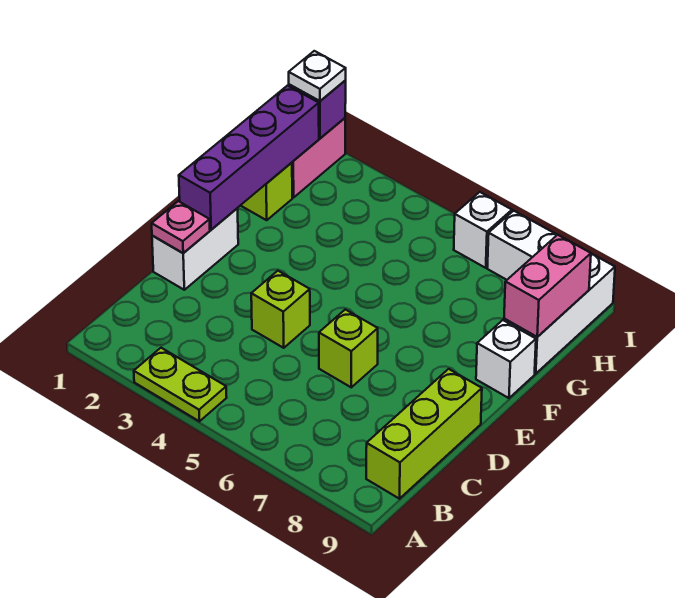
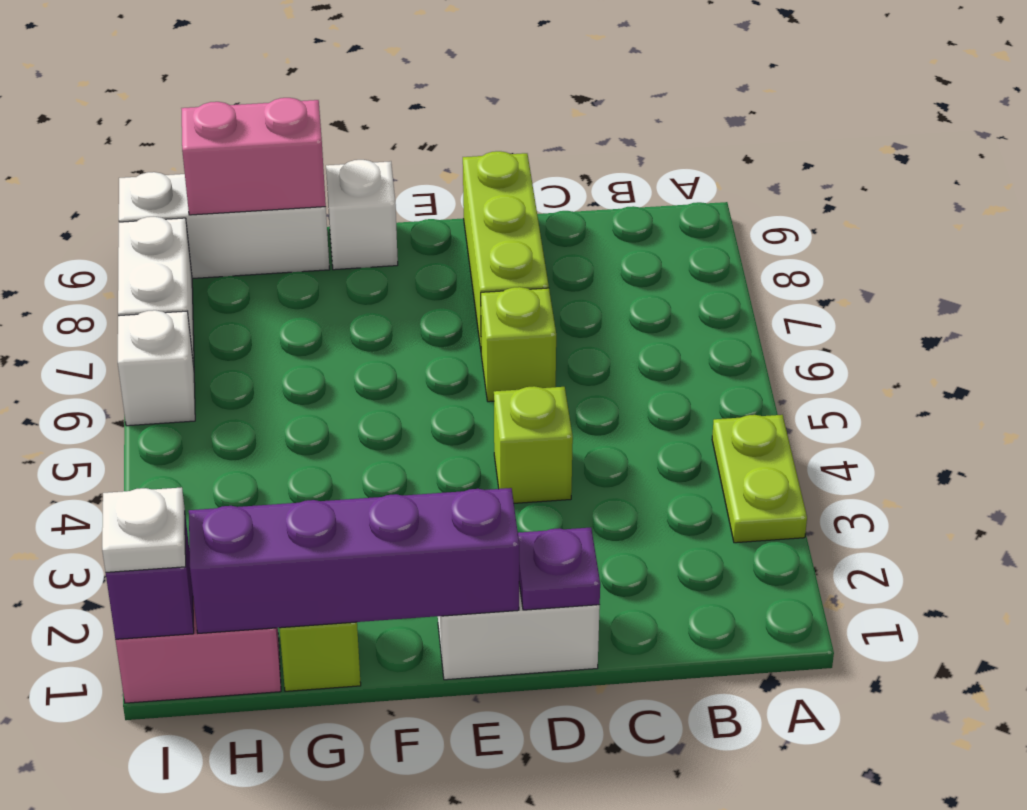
lime 1x3 brick [366,369,482,499] -> lime 1x3 brick turned to [463,151,549,349]
pink 1x1 plate [152,201,210,253] -> purple 1x1 plate [518,527,600,610]

